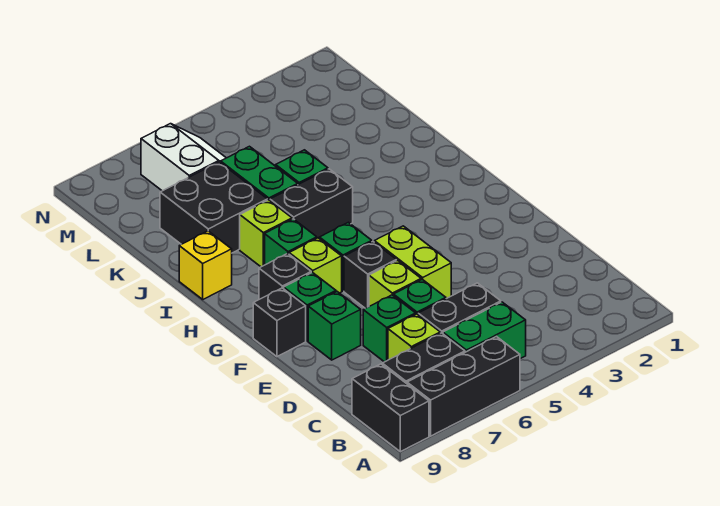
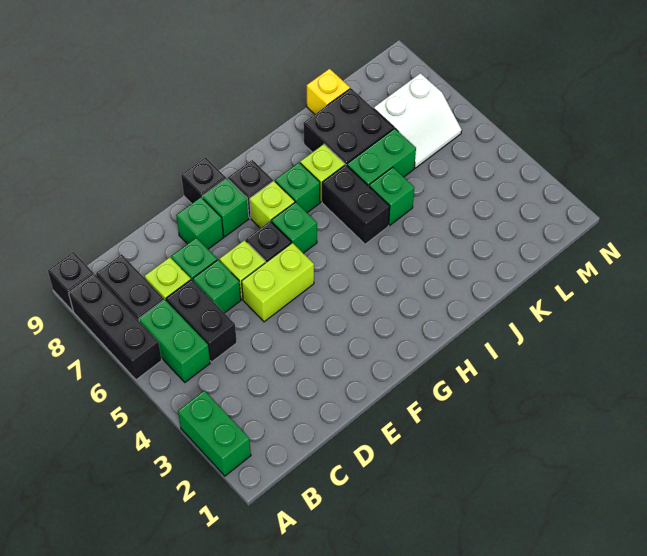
none -> green 1x2 brick [178,391,251,476]
black 1x2 brick [352,364,429,452] -> black 1x1 brick [48,252,94,311]
yellow 1x1 brick [179,231,232,299] -> yellow 1x1 brick moved to [307,69,350,114]

